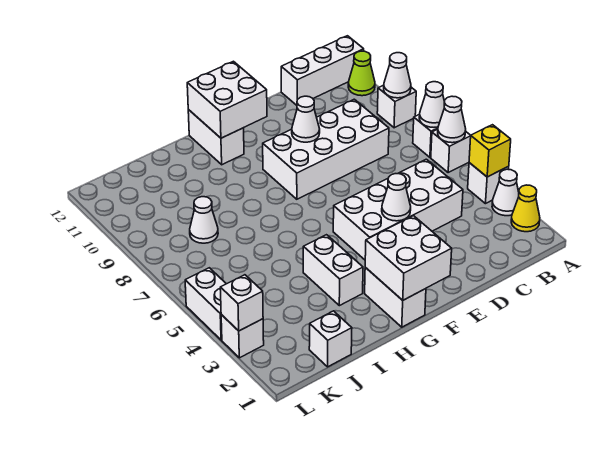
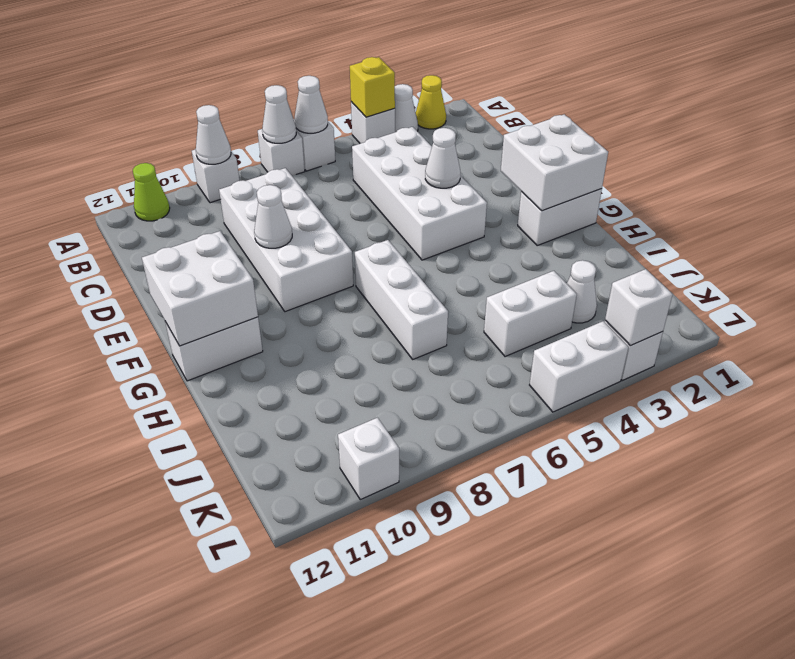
white 1x3 brick [281,36,364,105] -> white 1x3 brick moved to [355,240,448,359]
white 1x2 brick [303,235,363,306] -> white 1x2 brick moved to [484,271,577,357]
white 1x1 brick [309,311,352,367] -> white 1x1 brick moved to [338,418,399,500]
white 1x1 cone [190,197,218,243] -> white 1x1 cone moved to [567,260,597,323]

